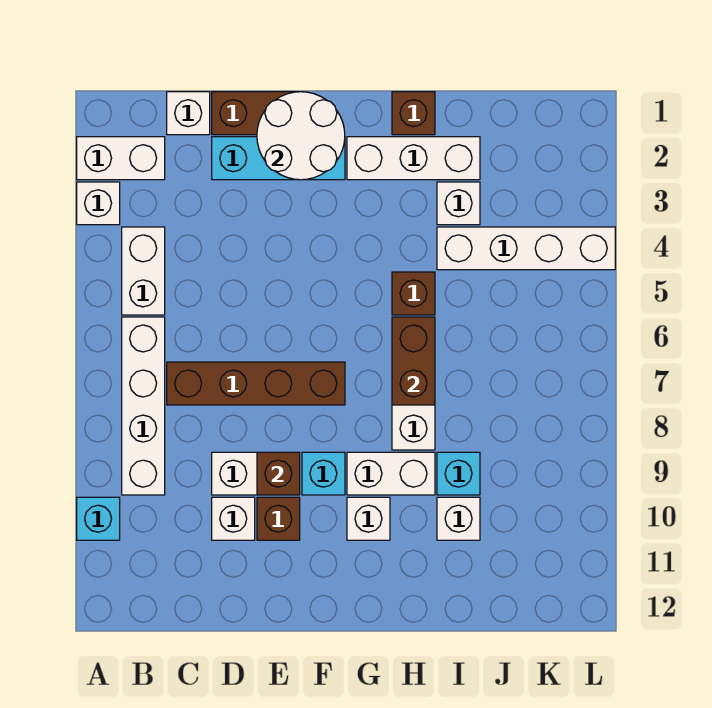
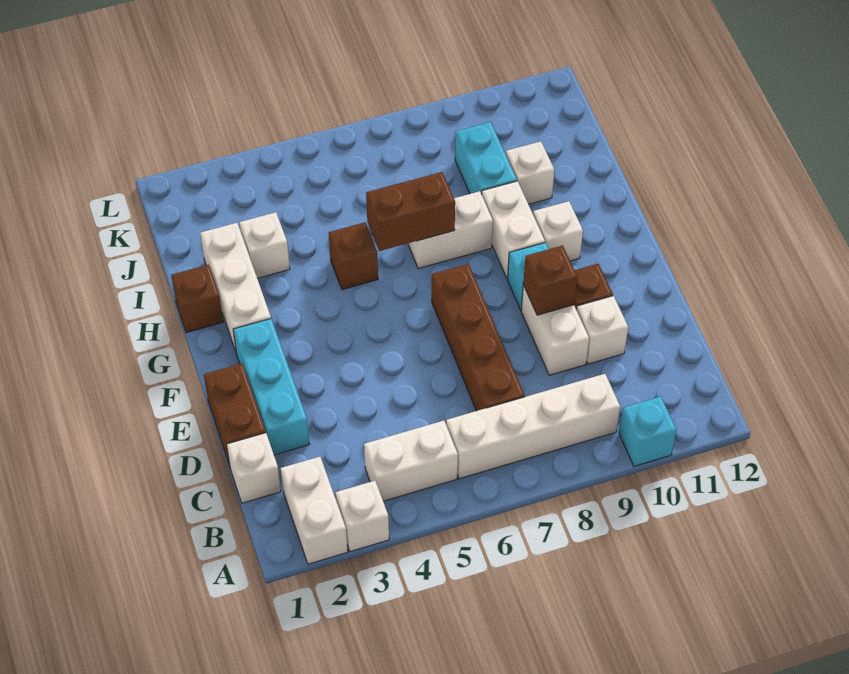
white 2x2 round brick [257,92,345,180] -> none
white 1x4 brick [437,227,615,270] -> none
cyan 1x1 brick [437,452,480,495] -> cyan 1x2 brick [455,122,517,194]

